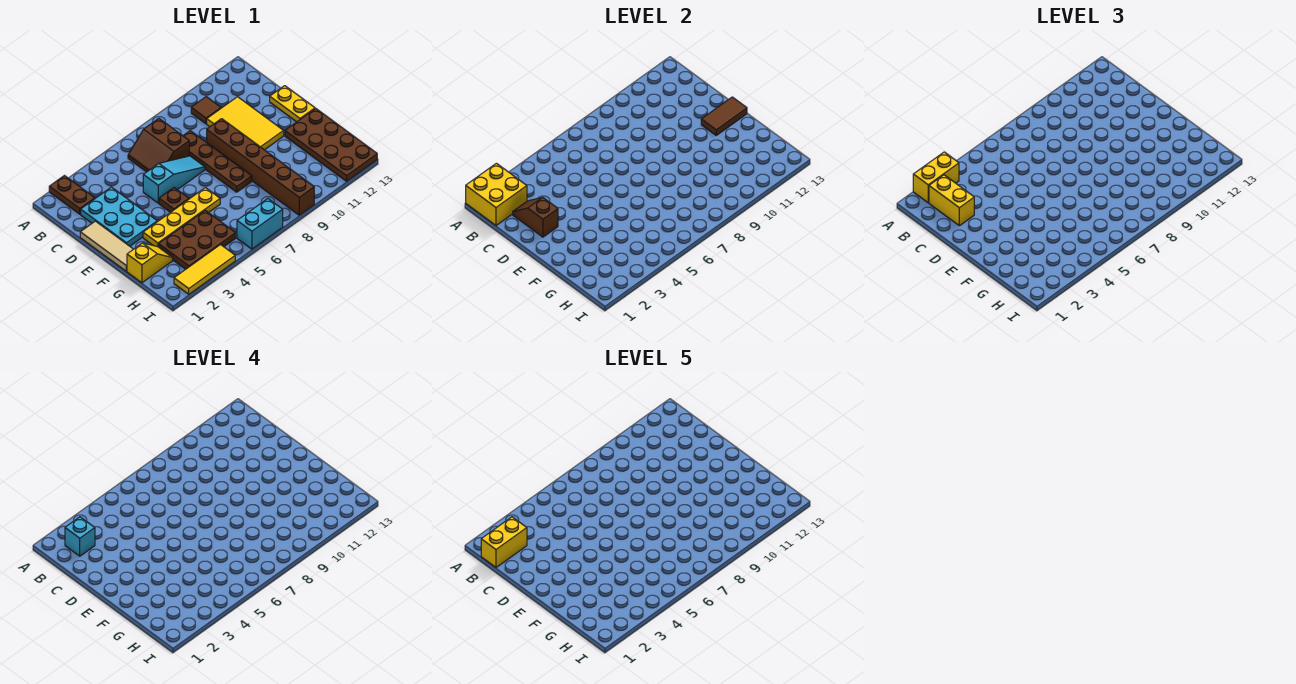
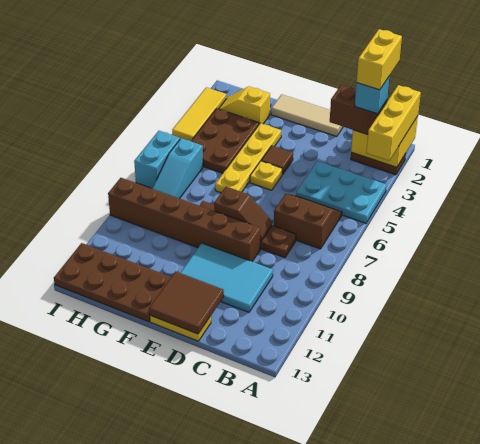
yellow 1x2 brick [913,152,959,203] -> yellow 1x3 brick [367,85,421,161]
yellow 1x2 brick [929,175,974,226] -> brown 1x2 brick [330,85,387,135]
brown 1x1 tile [191,97,221,124] -> brown 1x1 tile moved to [261,146,293,174]
cyan 2x3 plate [81,187,157,246] -> cyan 2x3 plate moved to [296,161,386,223]
brown 1x2 slope [513,197,558,237] -> brown 1x2 slope moved to [214,187,272,242]
yellow 2x3 tile [207,97,284,150] -> cyan 2x3 tile [180,243,273,312]
cyan 1x3 slope [143,156,205,203] -> cyan 1x3 slope moved to [152,138,203,199]
brown 1x1 plate [159,188,189,212] -> yellow 1x1 plate [250,161,283,190]
brown 1x2 tile [701,97,747,135] -> brown 2x2 tile [149,272,224,334]
yellow 1x2 slope [127,243,173,283] -> yellow 1x2 slope turned to [219,87,270,124]

